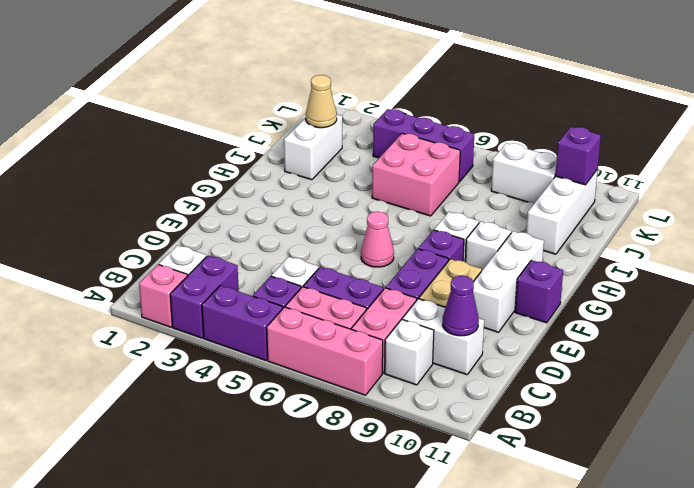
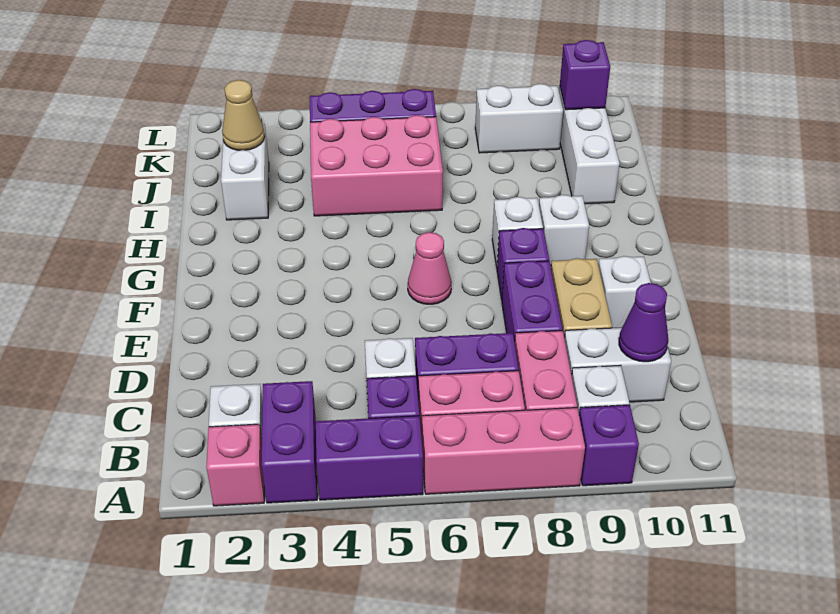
white 1x3 brick [473,231,544,332] -> white 1x1 brick [598,256,651,328]
purple 1x1 brick [515,260,563,323] -> purple 1x1 brick moved to [579,405,639,486]
pink 2x2 brick [372,133,460,216] -> pink 2x3 brick [310,115,443,216]

